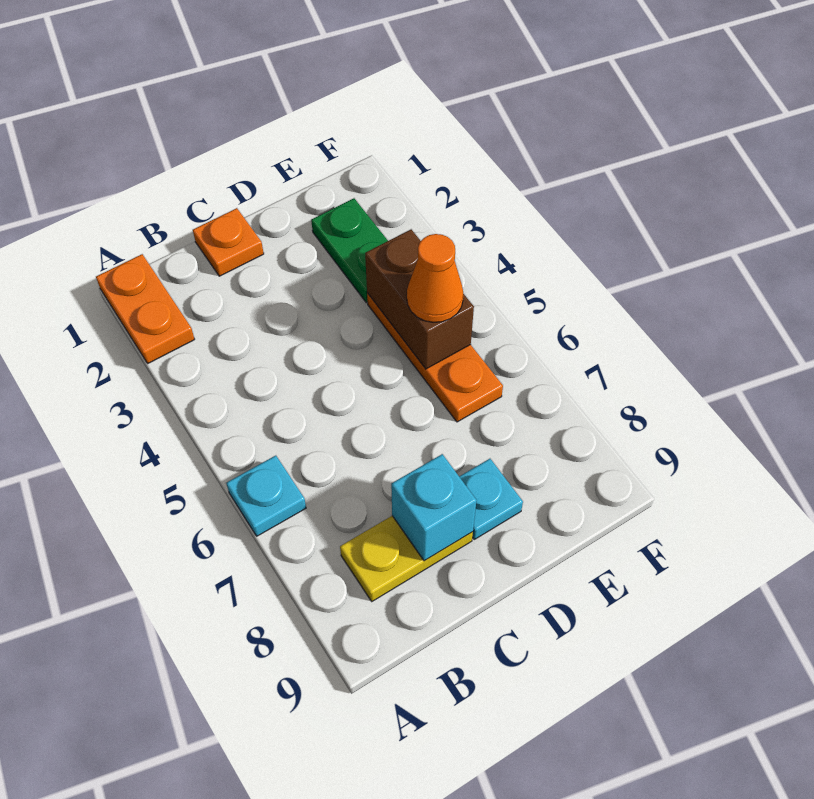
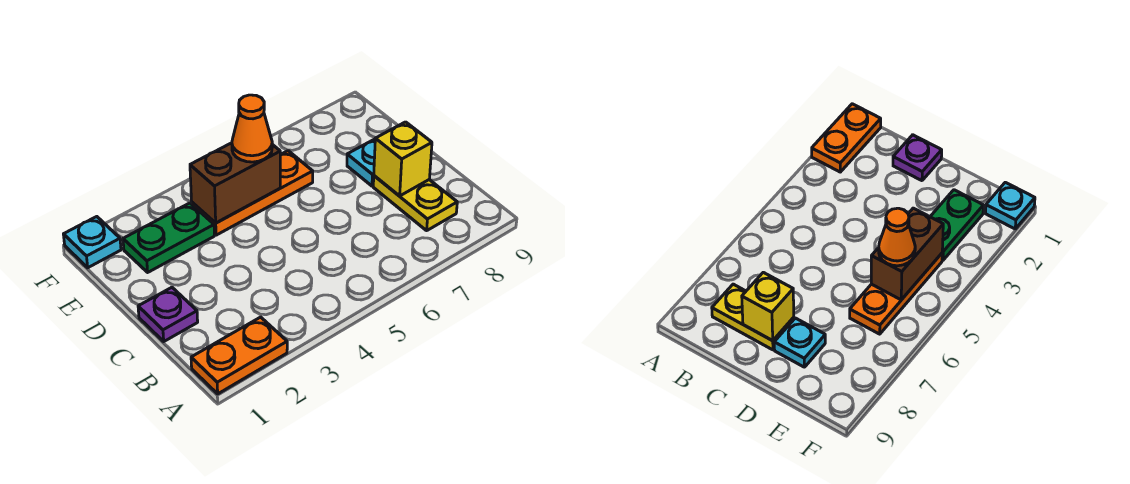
cyan 1x1 plate [226,456,306,536] -> cyan 1x1 plate moved to [63,217,121,268]
orange 1x1 plate [193,208,264,276] -> purple 1x1 plate [138,287,198,341]
cyan 1x1 brick [391,454,477,561] -> yellow 1x1 brick [374,122,432,196]

